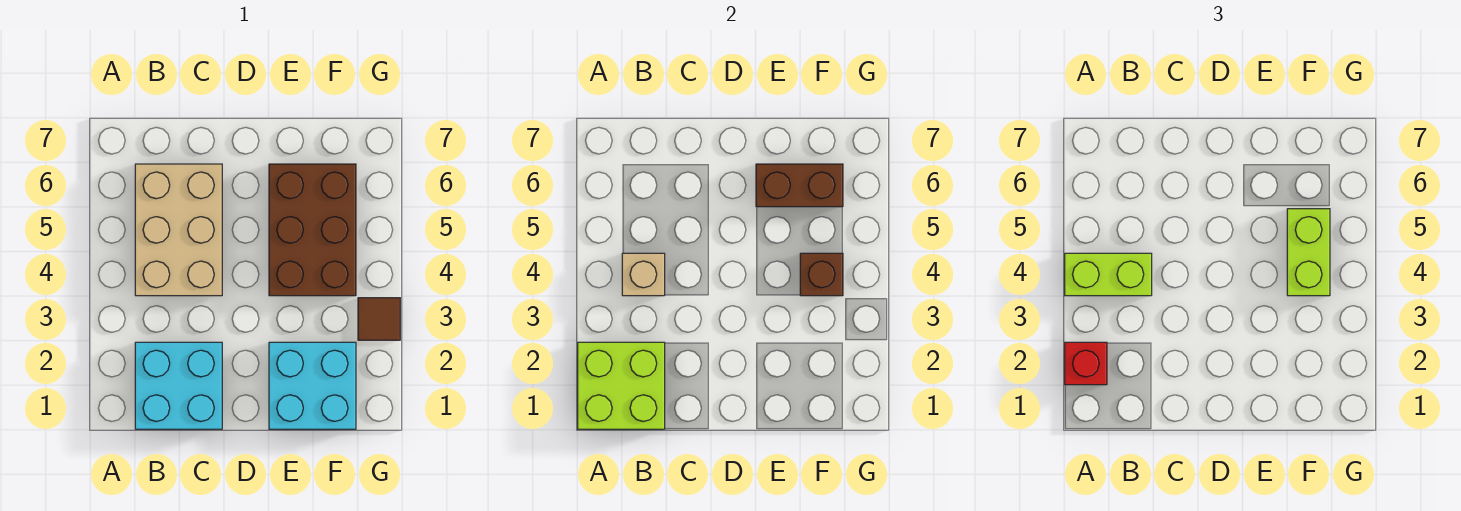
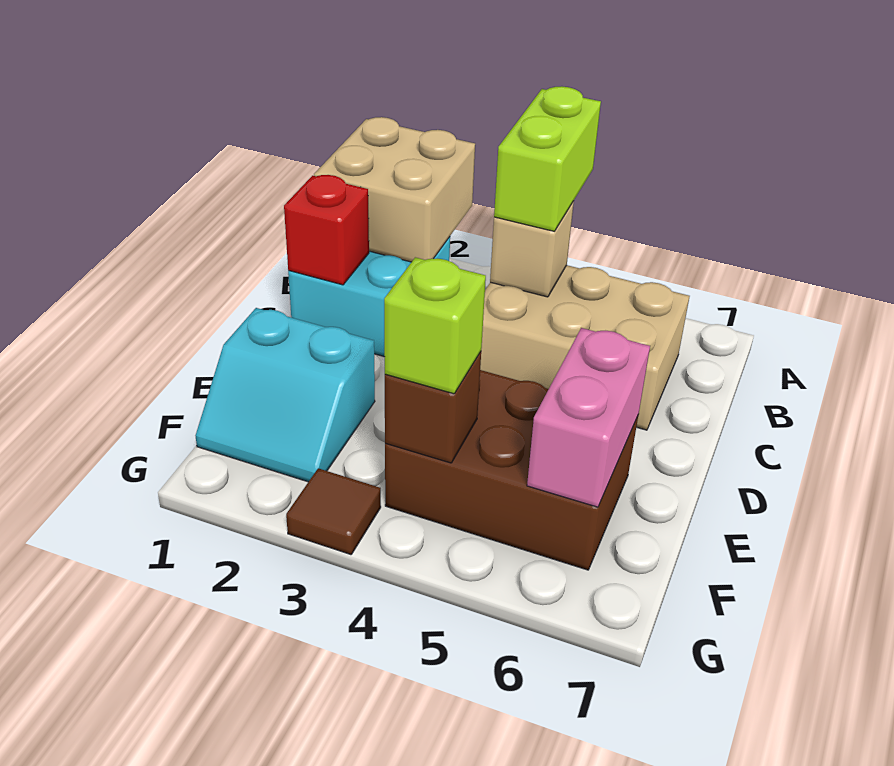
lime 2x2 brick [578,342,665,429] -> tan 2x2 brick [314,117,475,262]
red 1x1 brick [1065,342,1107,385] -> red 1x1 brick moved to [284,175,369,285]
cyan 2x2 brick [269,342,356,429] -> cyan 2x2 slope [196,308,375,482]
brown 1x2 brick [756,164,843,207] -> pink 1x2 brick [527,328,650,507]
lime 1x2 brick [1287,209,1330,296] -> lime 1x1 brick [384,257,486,394]

